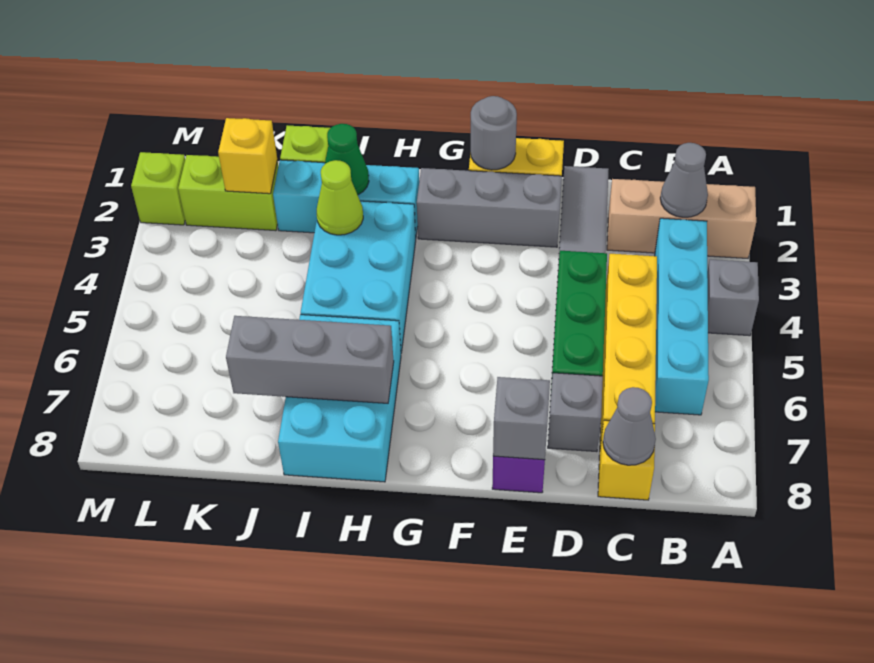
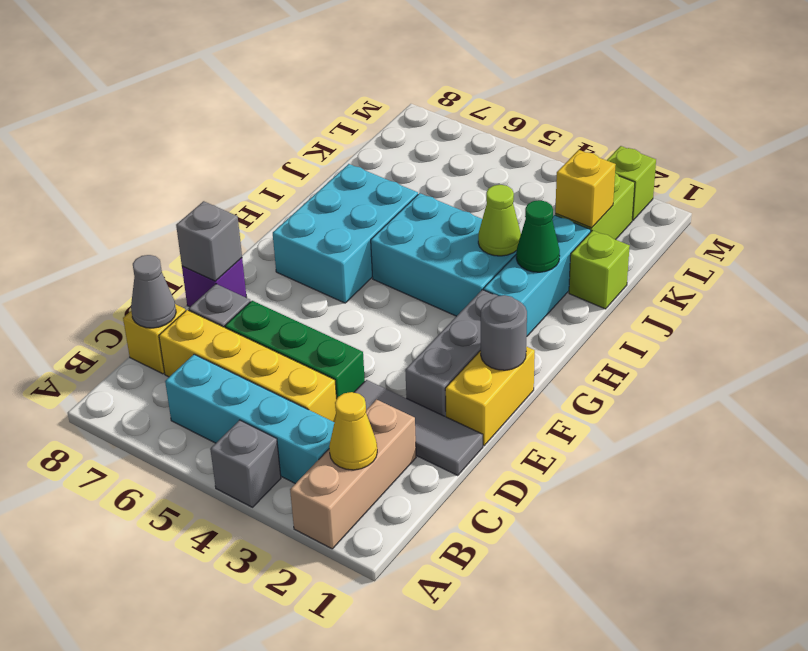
grey 1x1 cone [660,143,708,217] -> yellow 1x1 cone [329,392,377,470]
cyan 2x3 brick [278,315,401,482] -> cyan 2x3 brick turned to [273,164,418,303]
grey 1x3 brick [226,316,394,403] -> none

